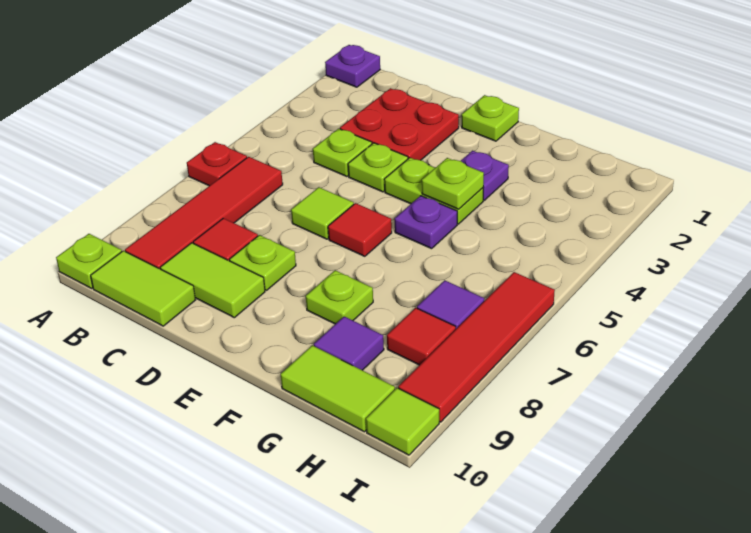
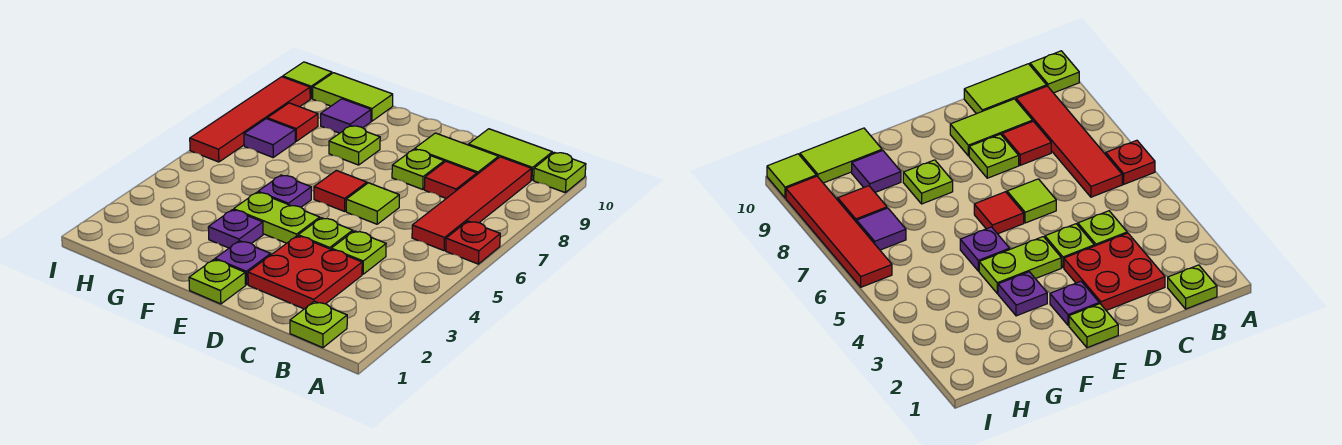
purple 1x1 plate [325,45,380,87] -> purple 1x1 plate moved to [215,241,271,285]
lime 1x1 plate [422,158,484,209] -> lime 1x1 plate moved to [290,301,347,348]

